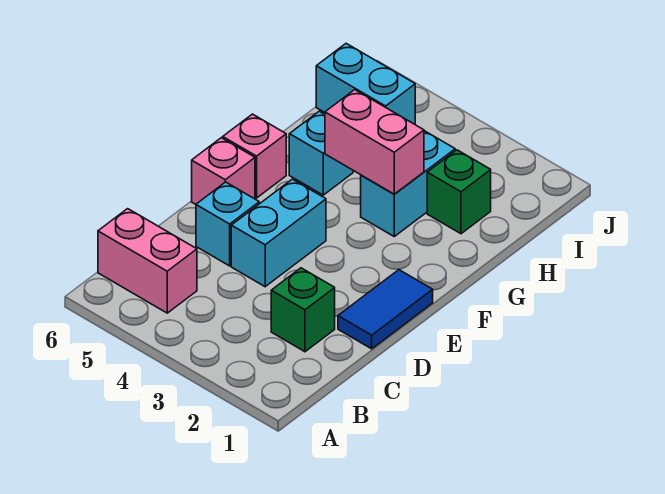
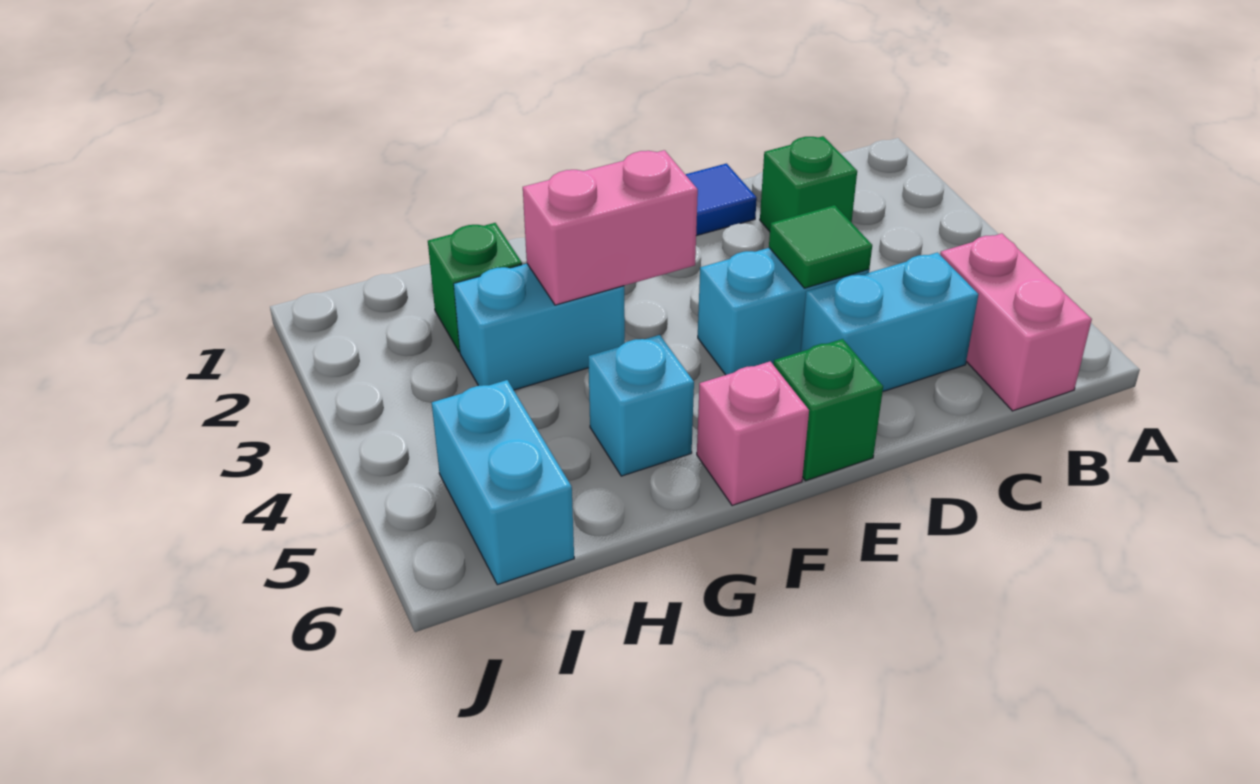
none -> green 1x1 tile [769,205,872,288]
cyan 1x1 brick [196,182,259,266] -> cyan 1x2 brick [801,253,979,391]
pink 1x1 brick [192,138,255,204] -> green 1x1 brick [774,339,883,481]
pink 1x2 brick [325,90,424,194] -> pink 1x2 brick turned to [523,150,698,305]

